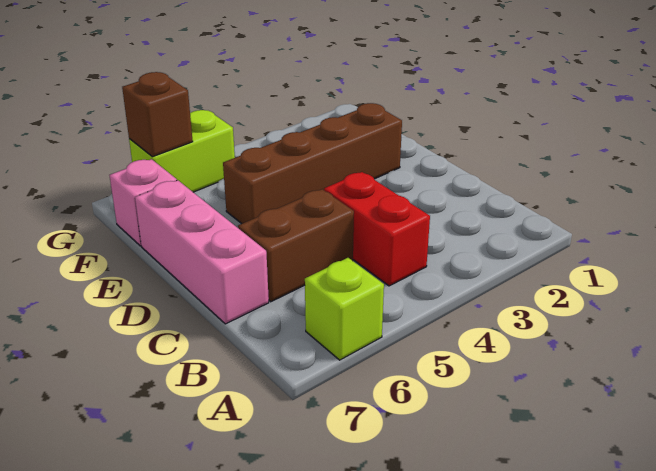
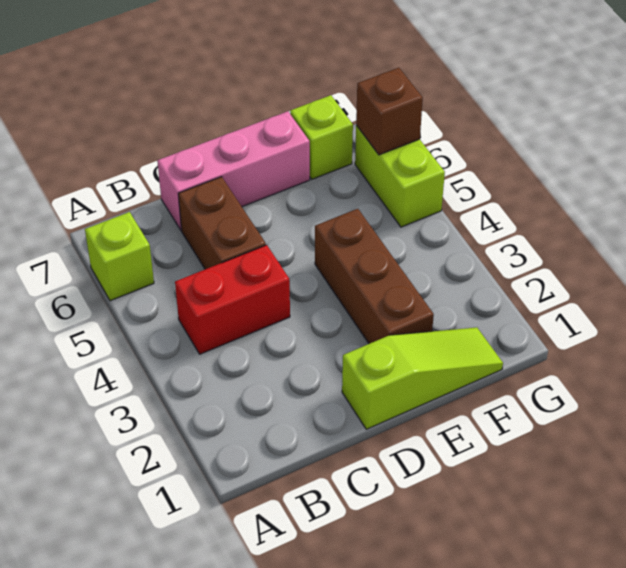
none -> lime 1x3 slope [342,327,503,429]
brown 1x4 brick [223,103,402,224] -> brown 1x3 brick [315,209,434,344]
pink 1x1 brick [109,159,177,246] -> lime 1x1 brick [290,95,353,179]

